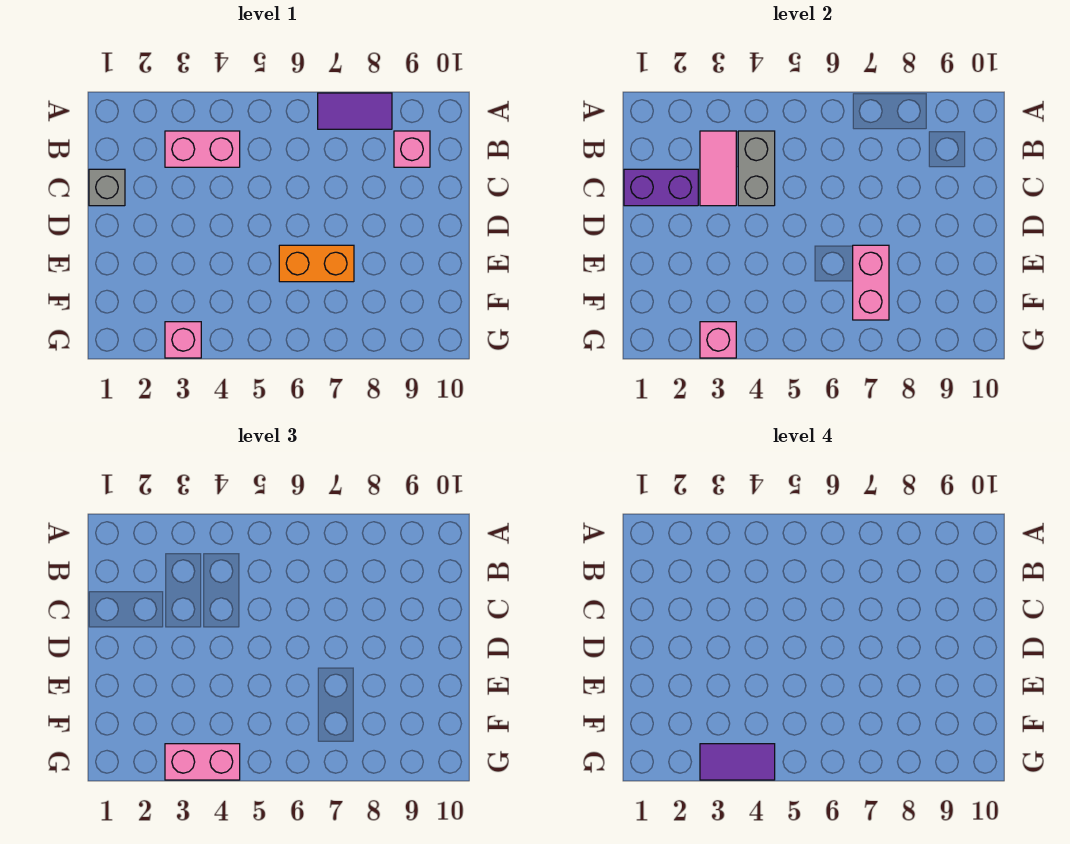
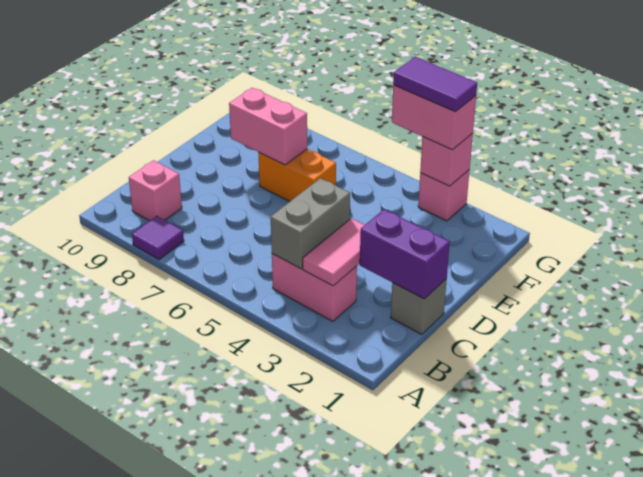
purple 1x2 tile [318,93,392,129] -> purple 1x1 tile [132,216,184,260]
pink 1x2 brick [853,245,889,320] -> pink 1x2 brick turned to [229,88,307,165]

